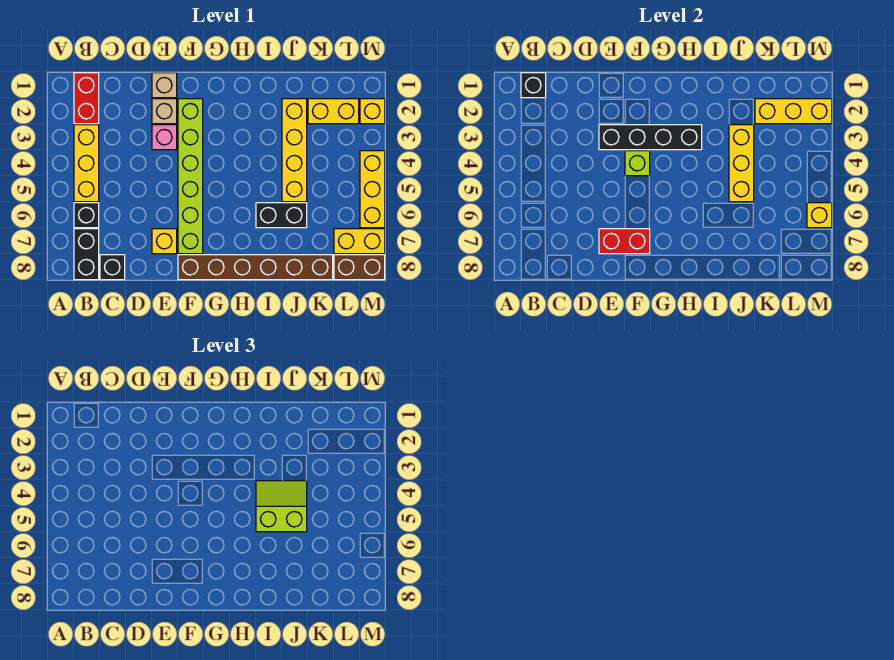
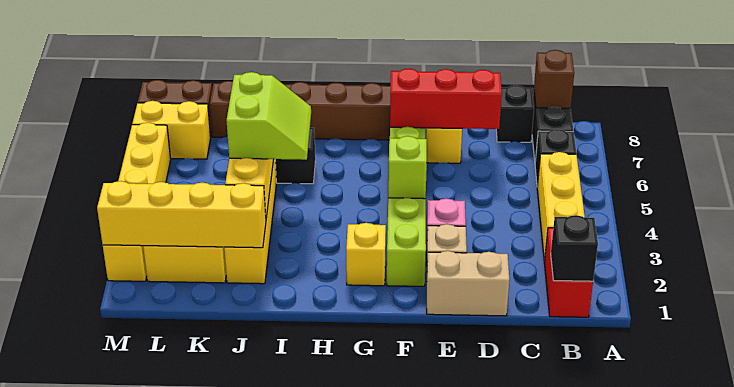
none -> brown 1x1 brick [534,50,574,108]
tan 1x1 brick [152,73,177,98] -> tan 1x2 brick [427,251,509,316]
black 1x4 brick [599,125,702,150] -> none
red 1x2 brick [599,229,650,254] -> red 1x3 brick [390,69,502,129]
lime 2x2 slope [256,481,307,532] -> lime 2x2 slope turned to [227,72,311,160]
yellow 1x3 brick [755,99,832,124] -> yellow 1x4 brick [97,181,266,248]
yellow 1x1 brick [807,203,832,228] -> yellow 1x1 brick moved to [346,223,386,286]

